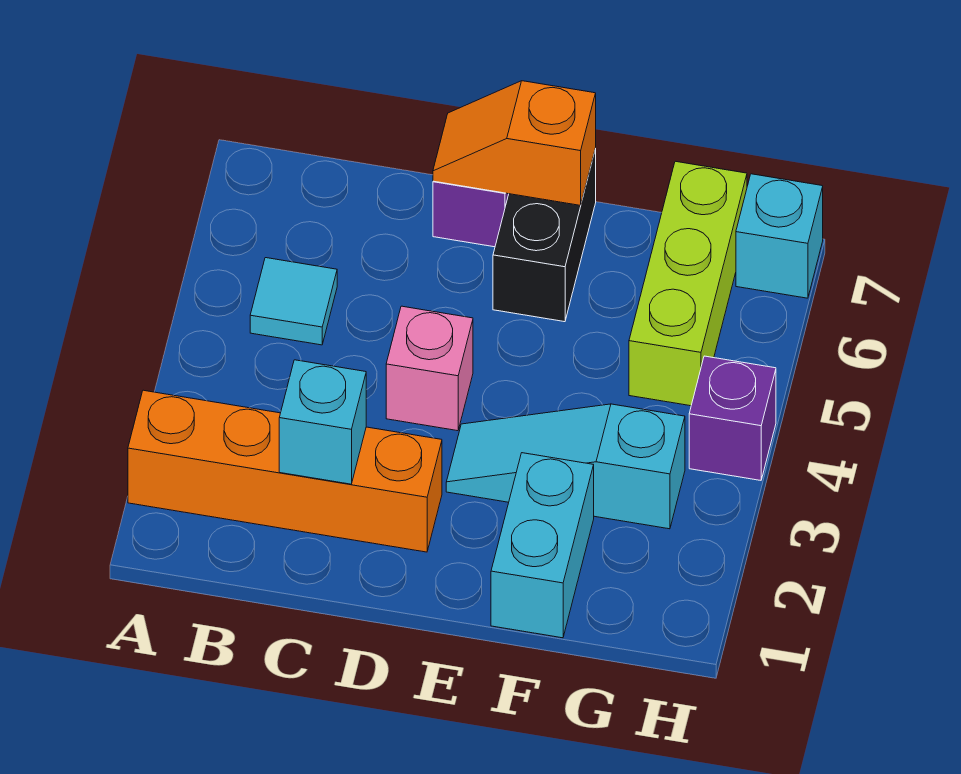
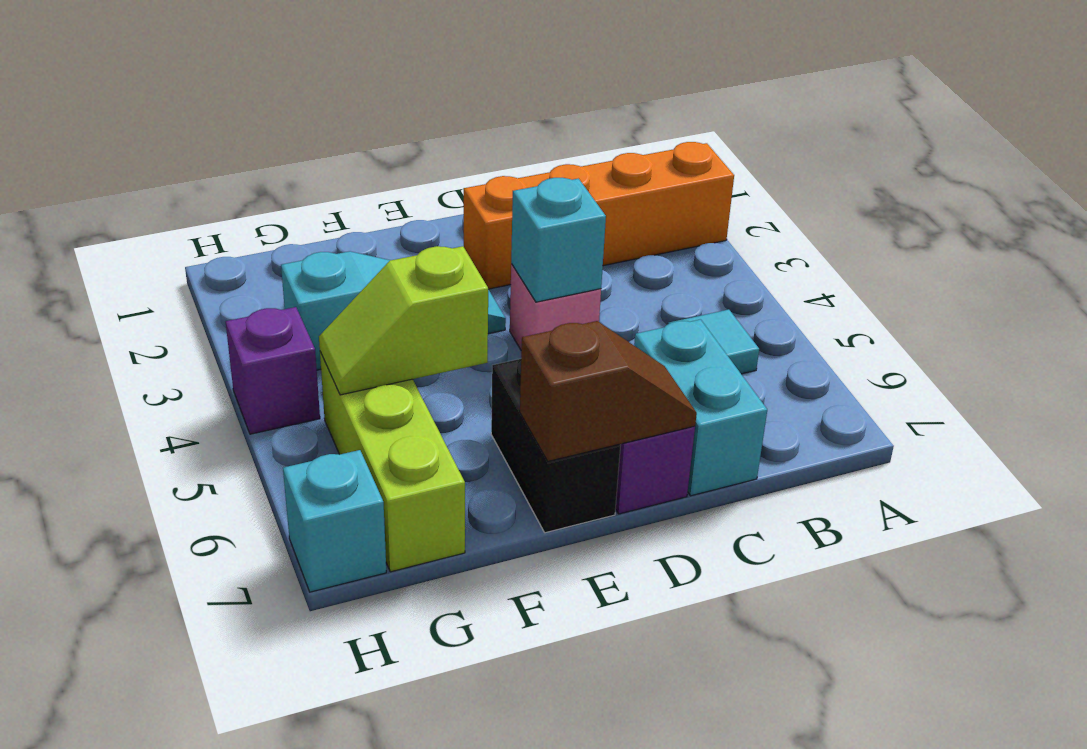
cyan 1x1 brick [279,360,366,484] -> cyan 1x1 brick moved to [511,178,606,302]
orange 1x2 slope [433,81,596,205] -> brown 1x2 slope [520,321,697,461]
cyan 1x2 brick [491,453,594,638] -> cyan 1x2 brick moved to [634,319,767,496]
none -> lime 1x2 slope [319,246,488,395]

